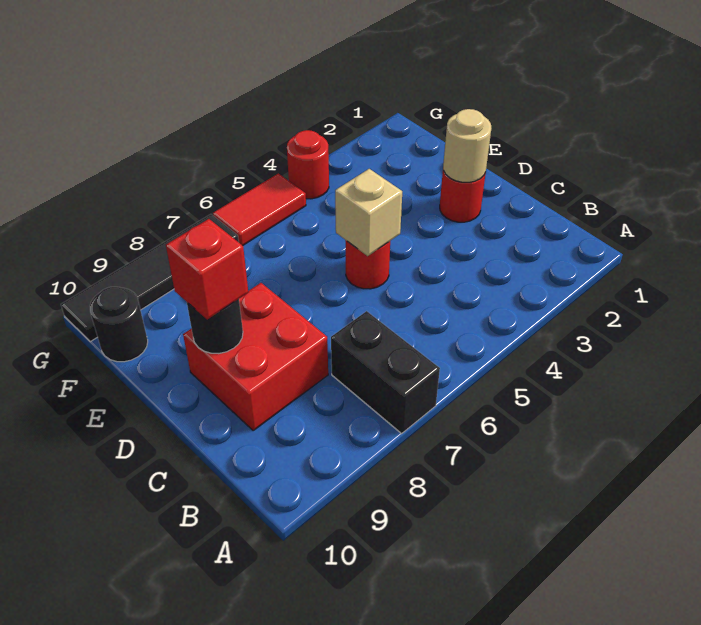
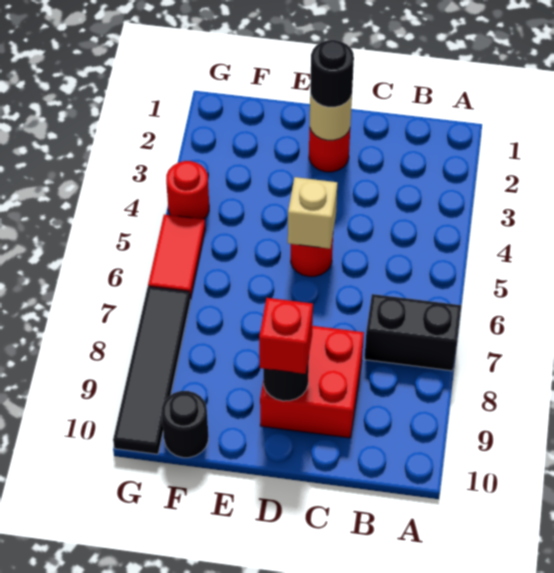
none -> black 1x1 round brick [310,40,354,107]

